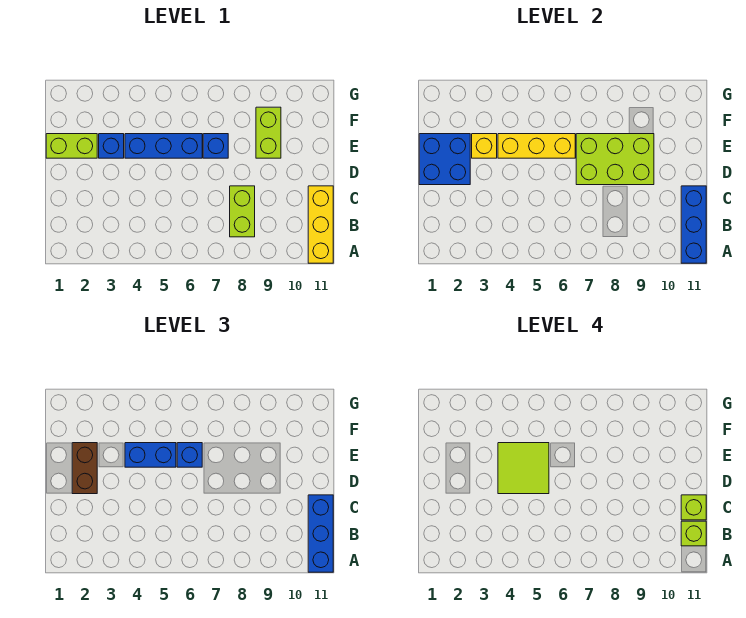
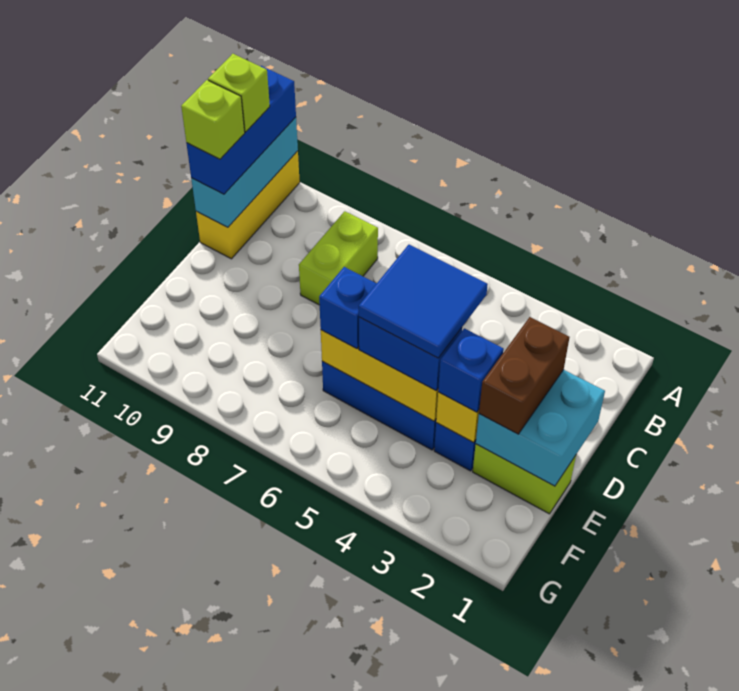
blue 1x3 brick [681,186,706,263] -> cyan 1x3 brick [191,117,298,227]
blue 2x2 brick [419,134,470,185] -> cyan 2x2 brick [476,370,605,486]
lime 2x2 tile [498,443,549,494] -> blue 2x2 tile [359,245,488,358]
lime 2x3 brick [576,134,654,185] -> none
blue 1x1 brick [203,134,228,158] -> blue 1x1 brick moved to [438,328,504,412]
lime 1x2 brick [256,107,281,158] -> none

